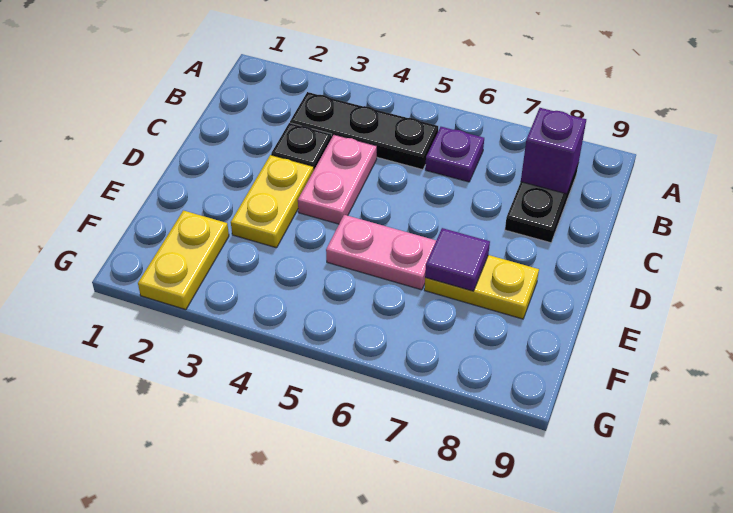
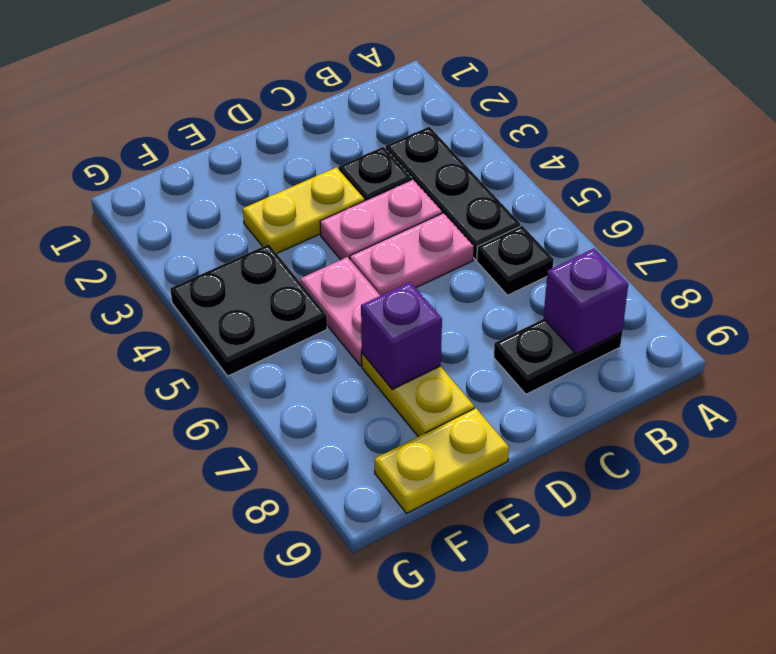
purple 1x1 plate [425,127,484,182] -> black 1x1 plate [477,226,554,295]
none -> pink 1x2 plate [350,213,474,296]
purple 1x1 tile [425,228,490,291] -> purple 1x1 brick [361,282,442,389]
yellow 1x2 plate [138,210,229,310] -> yellow 1x2 plate moved to [375,408,509,513]
none -> black 2x2 plate [170,244,327,376]

